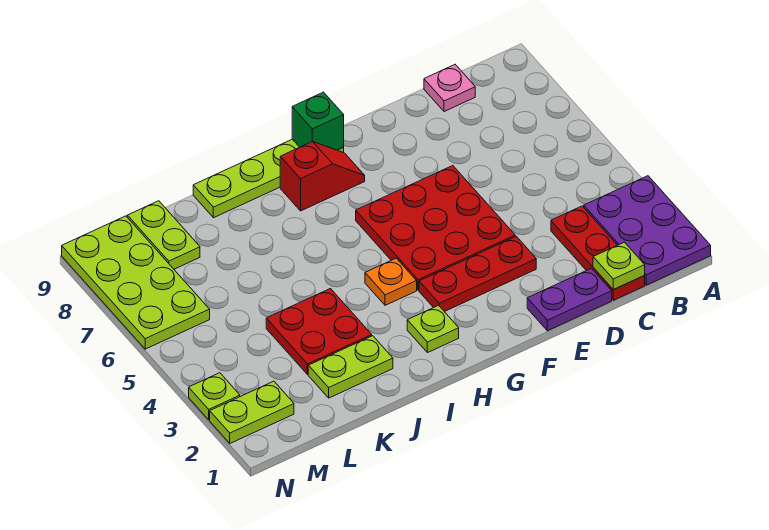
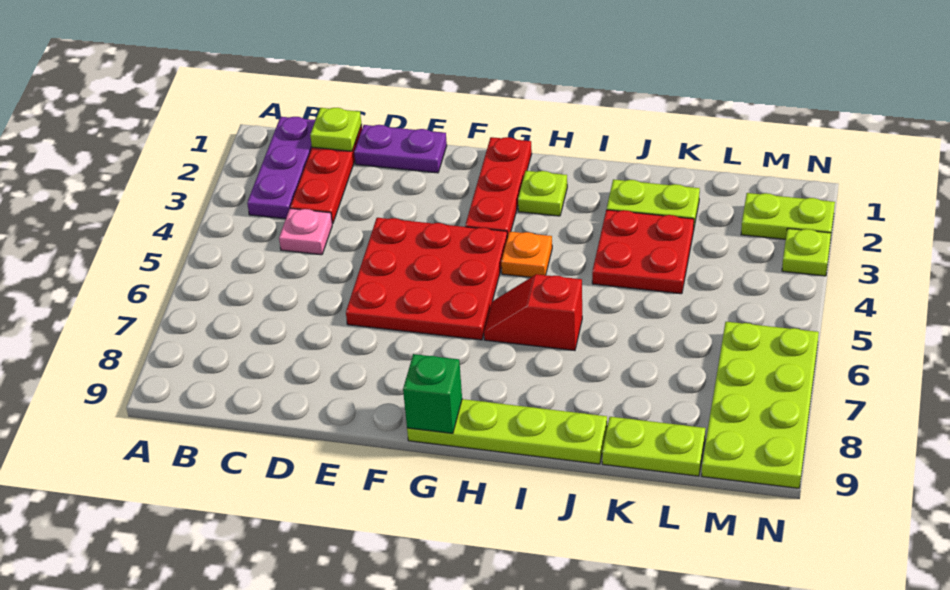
purple 2x3 plate [584,176,711,285] -> purple 1x3 plate [247,117,316,219]
pink 1x1 plate [424,65,475,112] -> pink 1x1 plate moved to [279,208,332,255]
red 1x3 plate [419,236,536,312] -> red 1x3 plate turned to [465,137,532,238]
red 1x2 slope [280,141,365,211] -> red 1x2 slope moved to [484,274,582,351]
lime 1x2 plate [127,201,200,269] -> lime 1x2 plate turned to [602,417,705,476]

